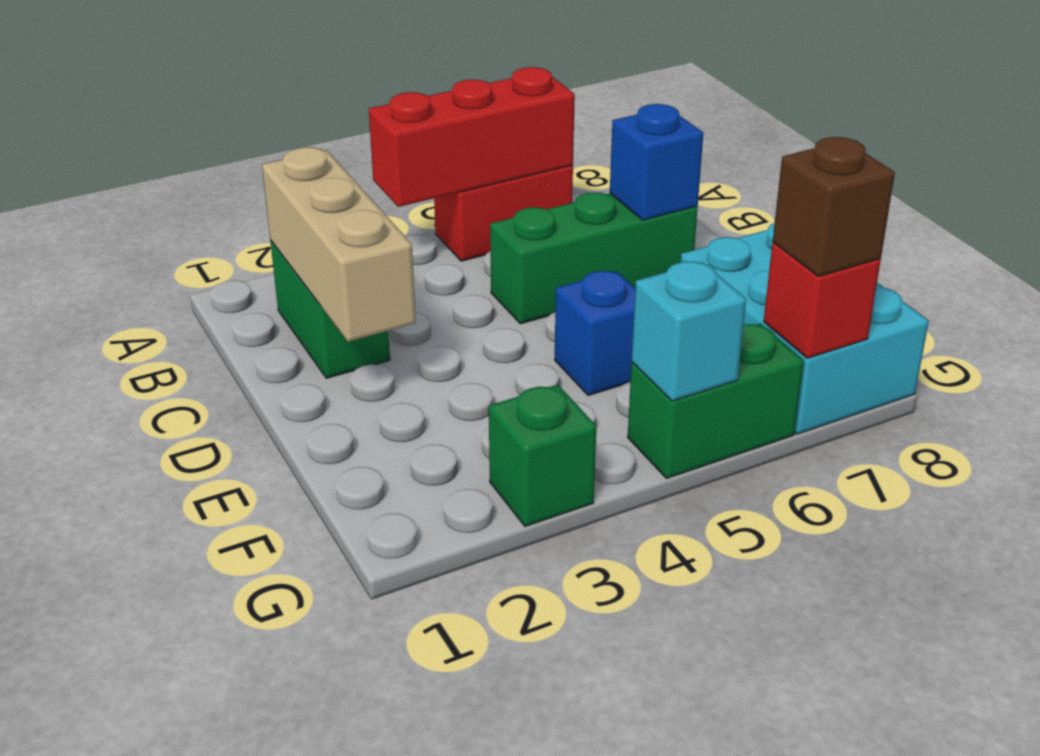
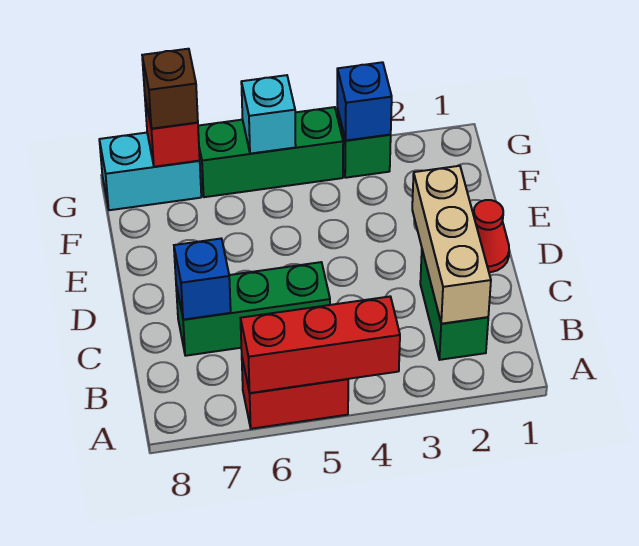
none -> red 1x1 cone [474,200,509,272]
blue 1x1 brick [555,271,635,396] -> blue 1x1 brick moved to [337,62,392,141]
cyan 2x3 brick [681,223,929,434] -> cyan 1x2 brick [99,133,201,210]
green 1x2 brick [628,324,804,479] -> green 1x3 brick [198,107,343,197]

